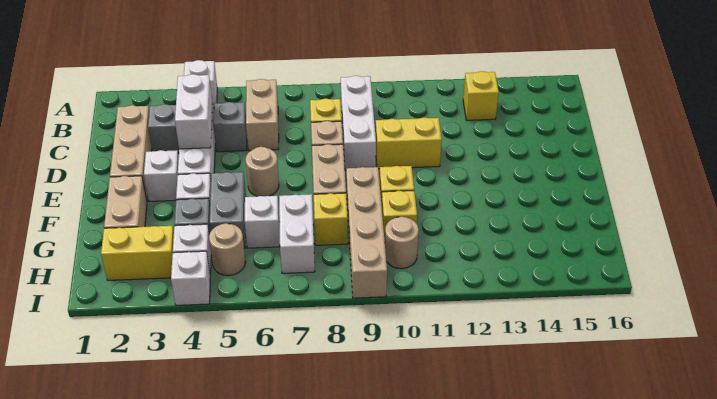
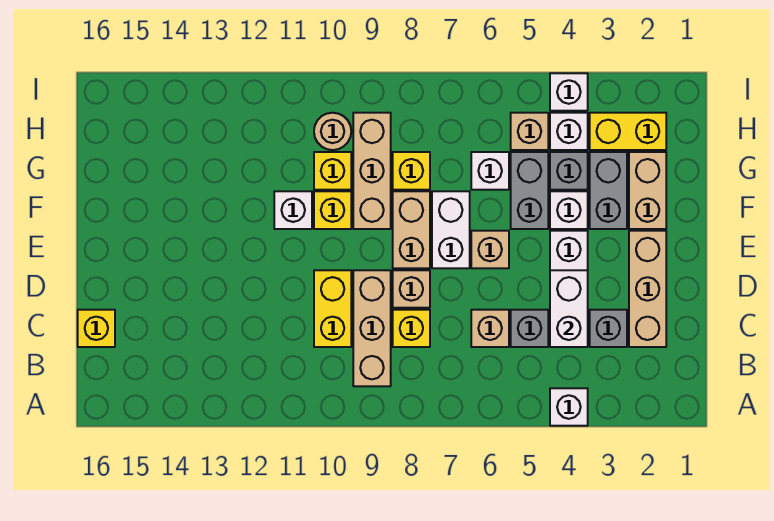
tan 1x2 brick [246,79,279,151] -> tan 1x1 brick [471,310,509,347]
white 1x3 brick [341,76,376,170] -> tan 1x3 brick [353,270,391,386]
yellow 1x1 brick [463,71,499,120] -> yellow 1x1 brick moved to [78,310,115,347]
yellow 1x2 brick [375,117,442,169] -> yellow 1x2 brick turned to [314,270,351,347]
white 1x1 brick [144,150,179,201] -> white 1x1 brick moved to [274,191,312,229]
tan 1x1 round brick [245,147,279,196] -> tan 1x1 brick [471,231,509,268]
none -> grey 1x2 brick [590,152,627,229]
tan 1x4 brick [346,167,387,298] -> tan 1x3 brick [353,113,391,229]
white 1x2 brick [279,194,315,273] -> white 1x2 brick moved to [432,191,470,268]
tan 1x1 round brick [209,223,245,276] -> tan 1x1 brick [511,113,548,150]

